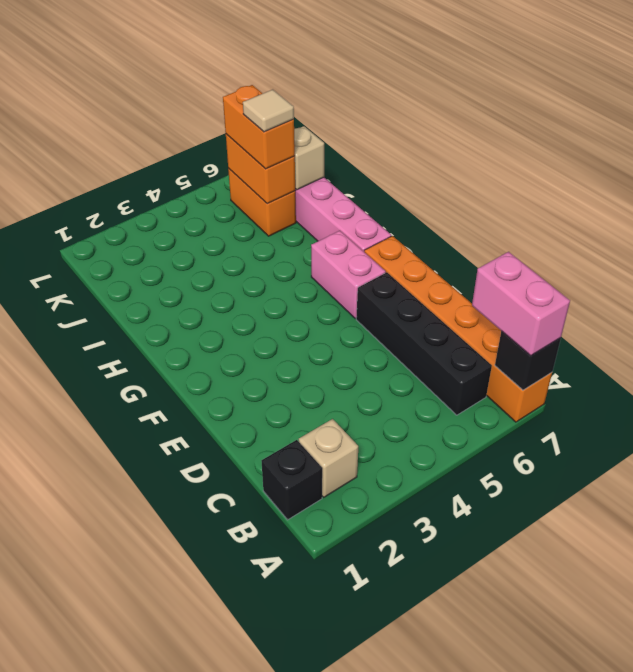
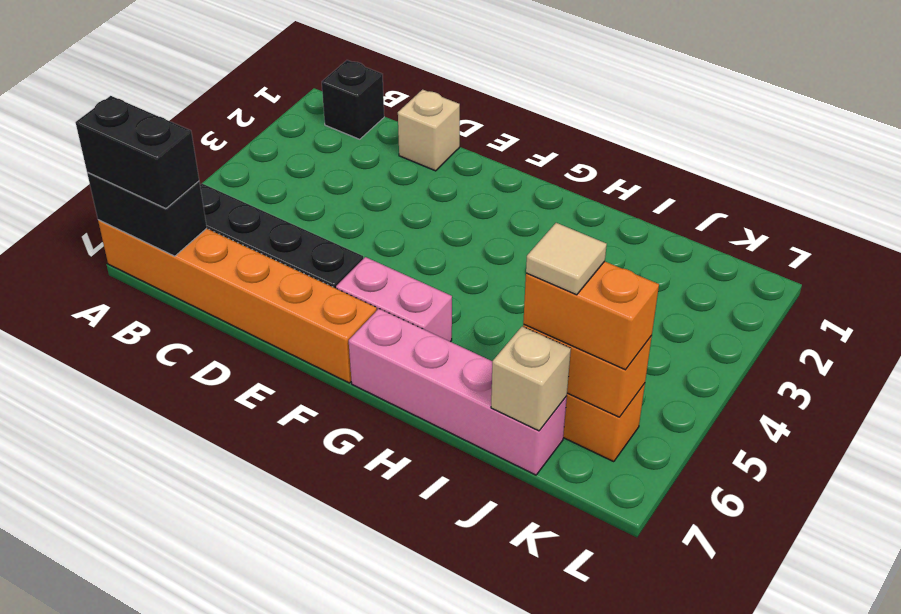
black 1x1 brick [495,331,561,390] -> black 1x2 brick [87,172,207,256]
pink 1x2 brick [472,252,570,356] -> black 1x2 brick [75,96,199,209]
tan 1x1 brick [299,419,358,497] -> tan 1x1 brick moved to [398,90,460,171]

